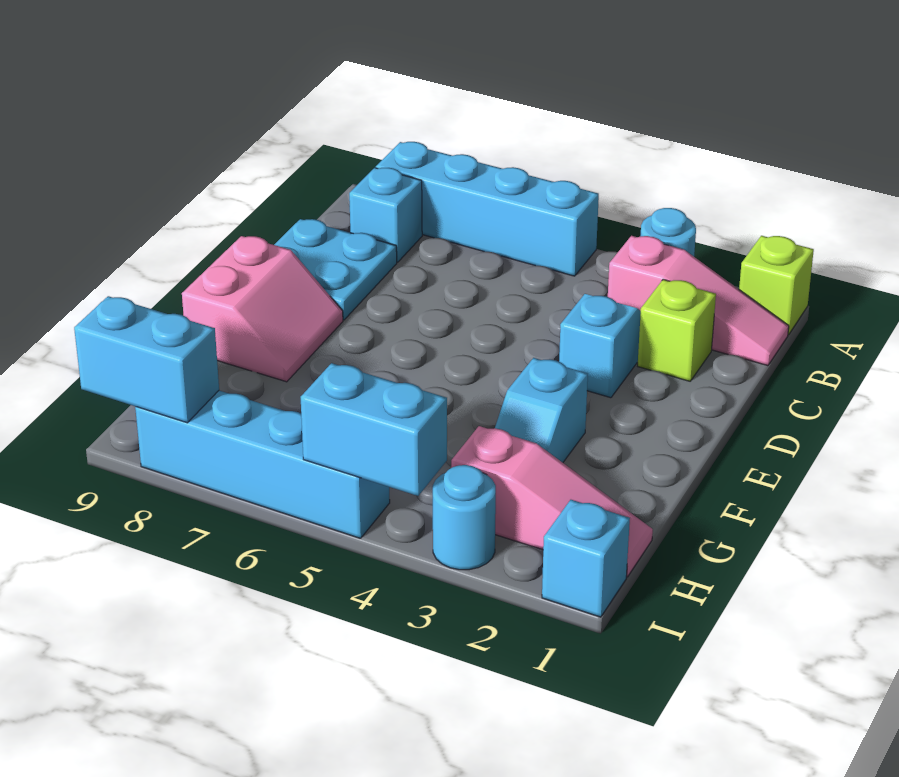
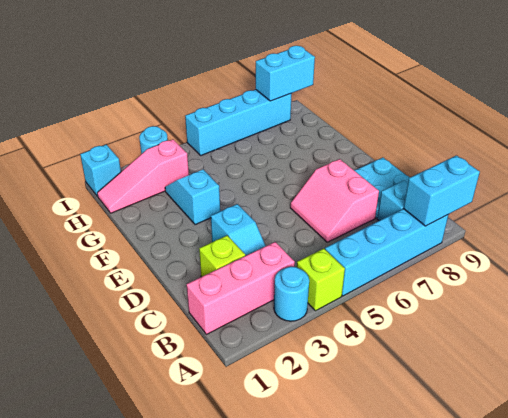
lime 1x1 brick [739,236,814,335] -> lime 1x1 brick moved to [297,249,345,311]
pink 1x3 slope [608,236,789,366] -> pink 1x3 brick [187,242,295,334]
pink 2x2 slope [182,236,343,382] -> pink 2x2 slope moved to [290,159,379,242]
cyan 1x2 brick [301,363,447,496] -> cyan 1x2 brick moved to [403,156,480,226]

